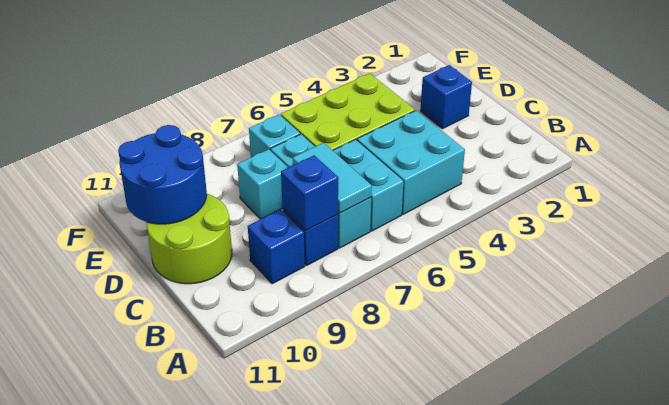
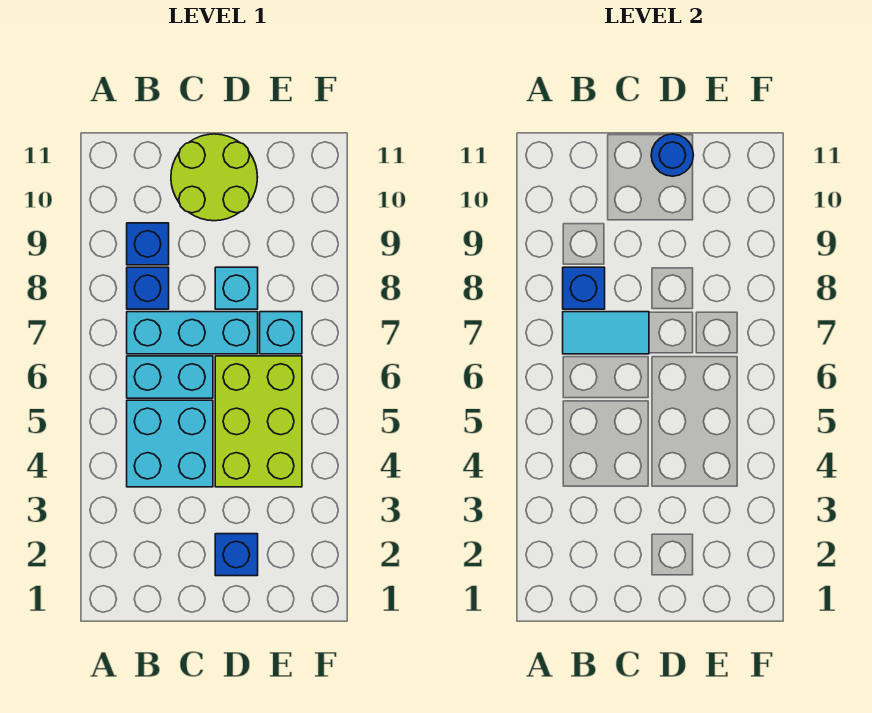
blue 2x2 round brick [118,125,207,224] -> blue 1x1 round brick [651,134,693,176]

